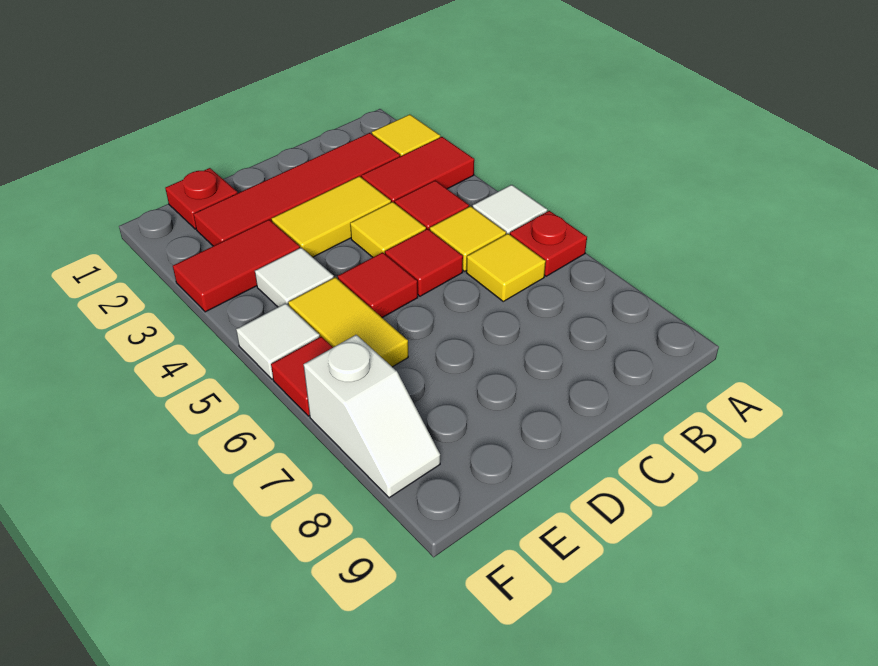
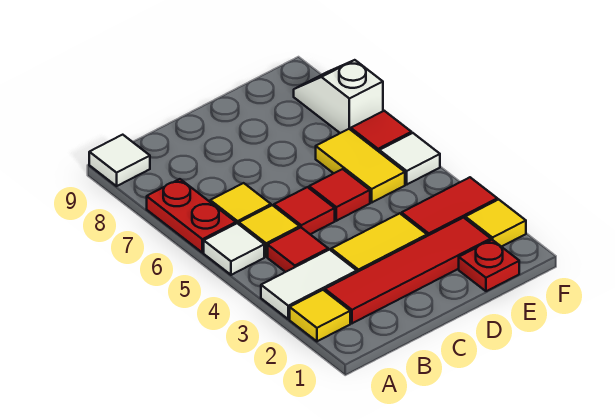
red 1x2 tile [362,137,474,203] -> white 1x2 tile [261,250,357,319]
red 1x1 plate [510,211,587,276] -> red 1x2 plate [147,179,236,253]
yellow 1x1 tile [350,202,426,257] -> yellow 1x1 tile moved to [465,199,526,247]
white 1x1 tile [255,248,334,307] -> white 1x1 tile moved to [89,135,150,186]

